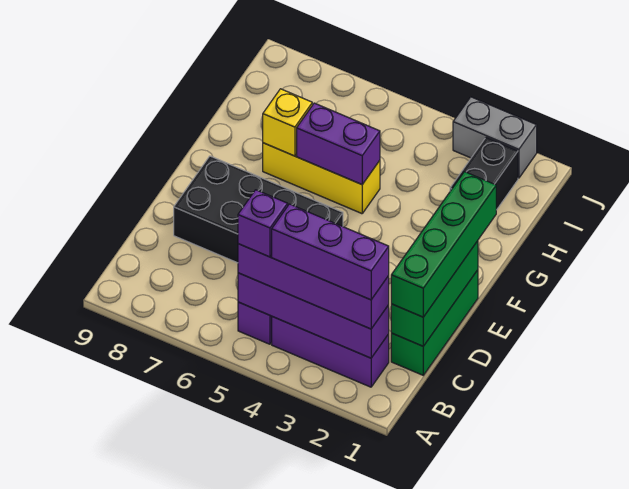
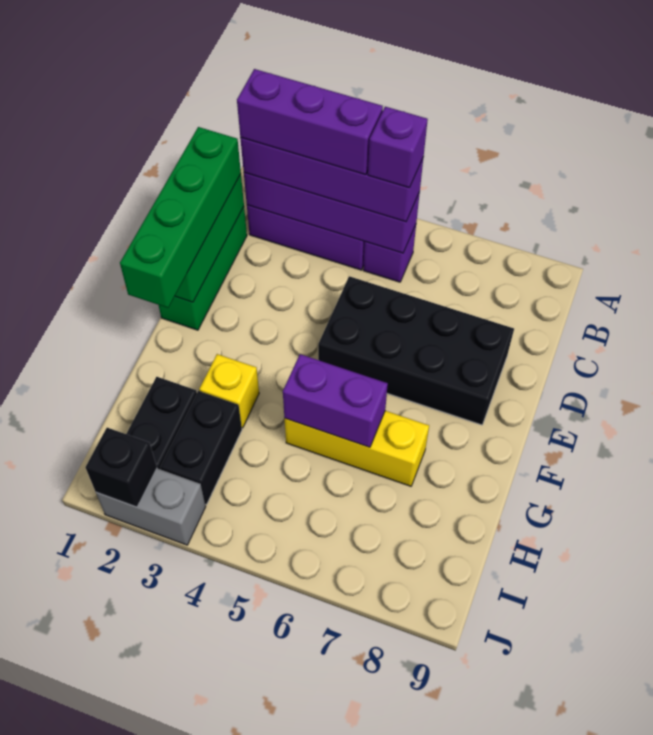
yellow 1x1 brick [263,89,312,156] -> yellow 1x1 brick moved to [199,354,259,428]
none -> black 1x2 brick [160,391,242,505]
none -> black 1x1 brick [86,428,157,507]

